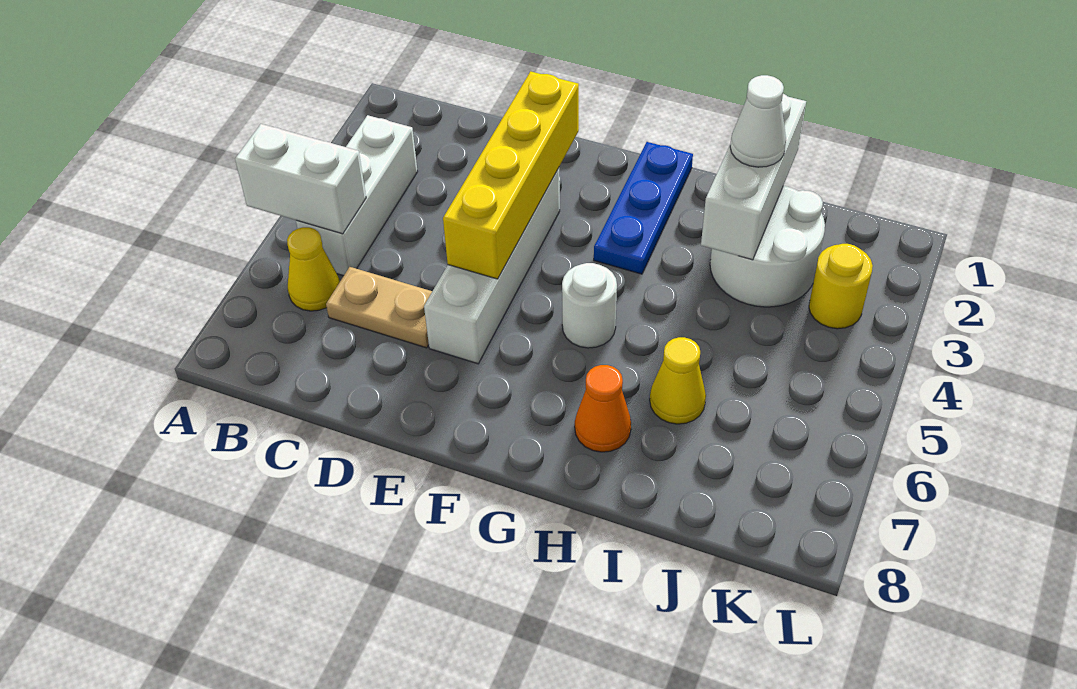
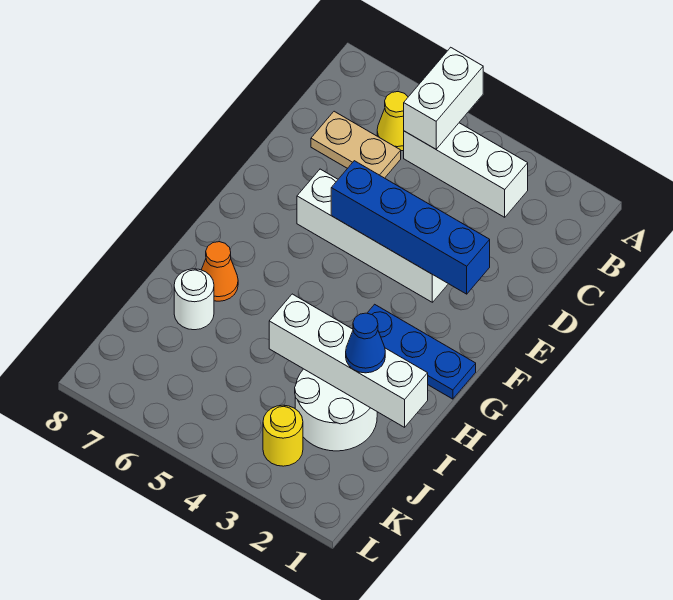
tan 1x2 plate [326,267,432,348] -> tan 1x2 plate turned to [311,111,401,178]
yellow 1x4 brick [443,71,579,279] -> blue 1x4 brick [331,161,490,294]
white 1x1 round brick [562,263,617,348] -> white 1x1 round brick moved to [174,269,214,330]
white 1x3 brick [701,94,806,260] -> white 1x4 brick [269,294,428,427]
white 1x1 cone [730,75,786,167] -> blue 1x1 cone [346,313,385,373]
yellow 1x1 cone [650,337,706,424] -> none

